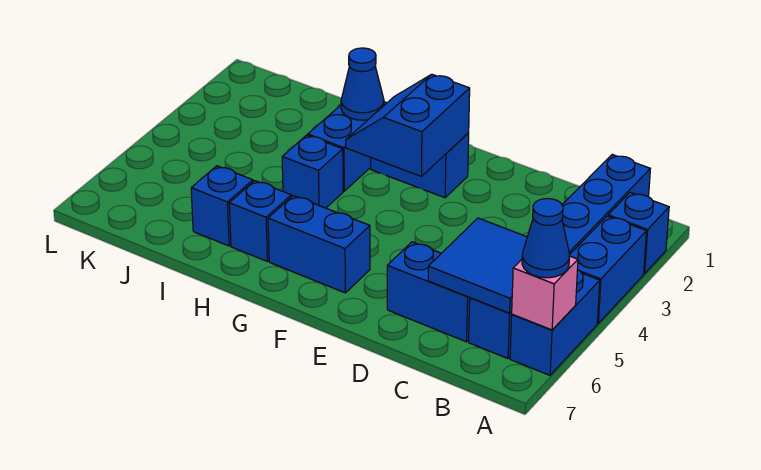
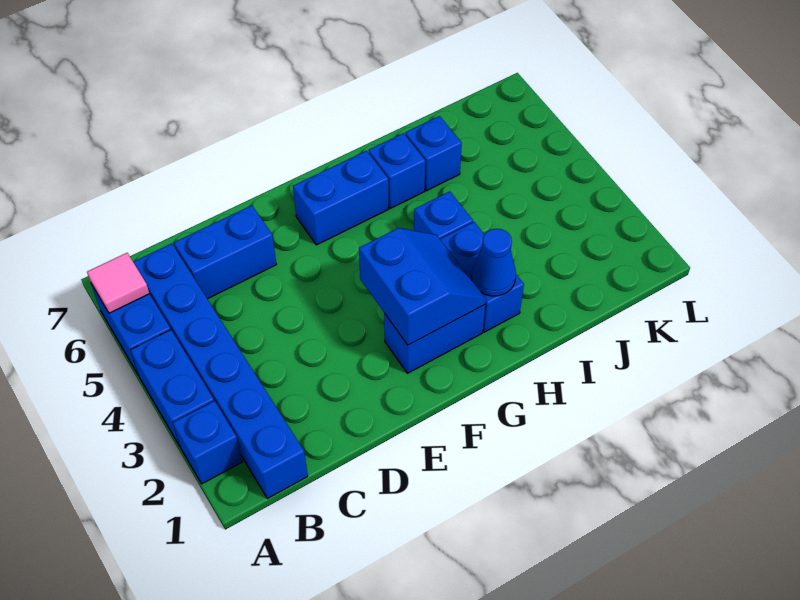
pink 1x1 brick [511,256,578,330] -> pink 1x1 tile [87,253,149,313]
blue 1x1 cone [522,199,570,278] -> none
blue 2x2 tile [428,218,527,313] -> none

